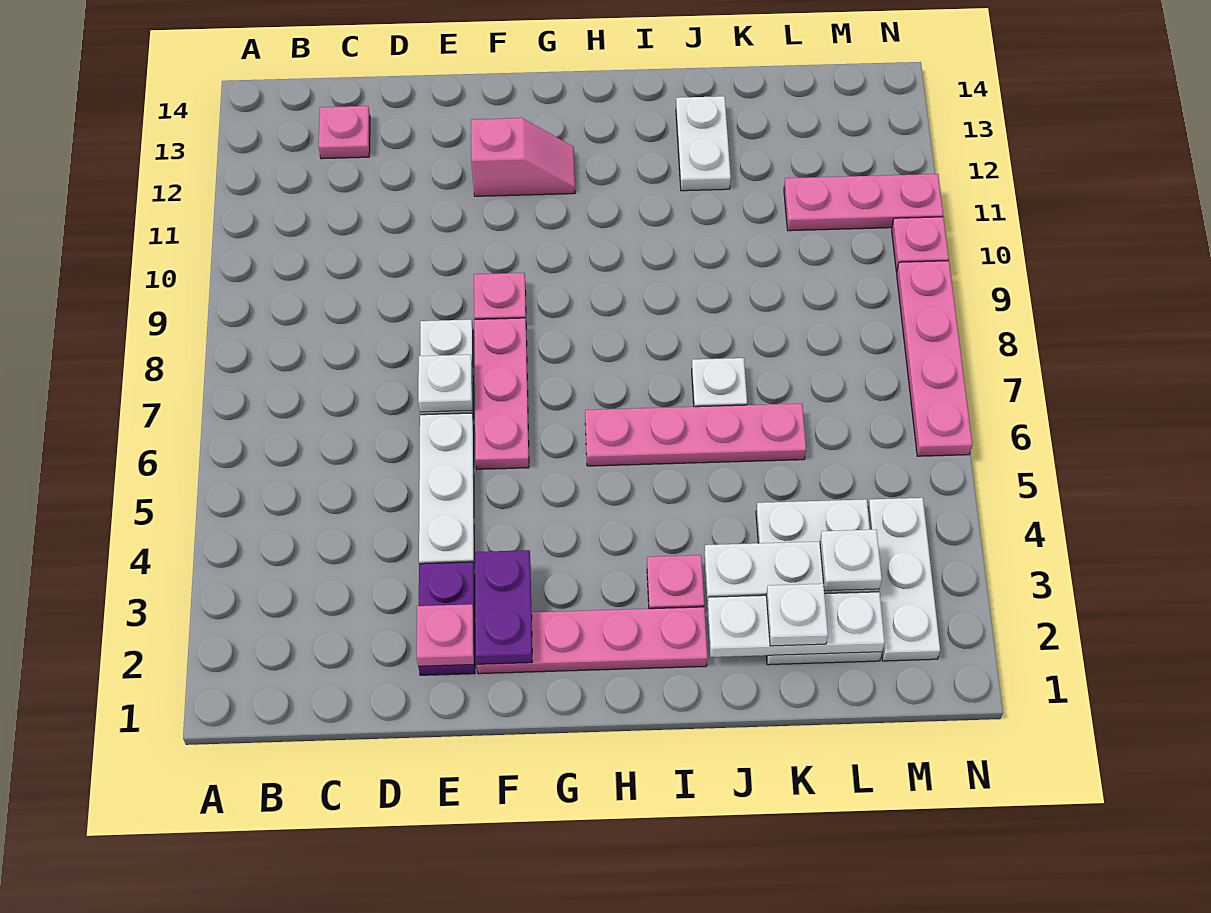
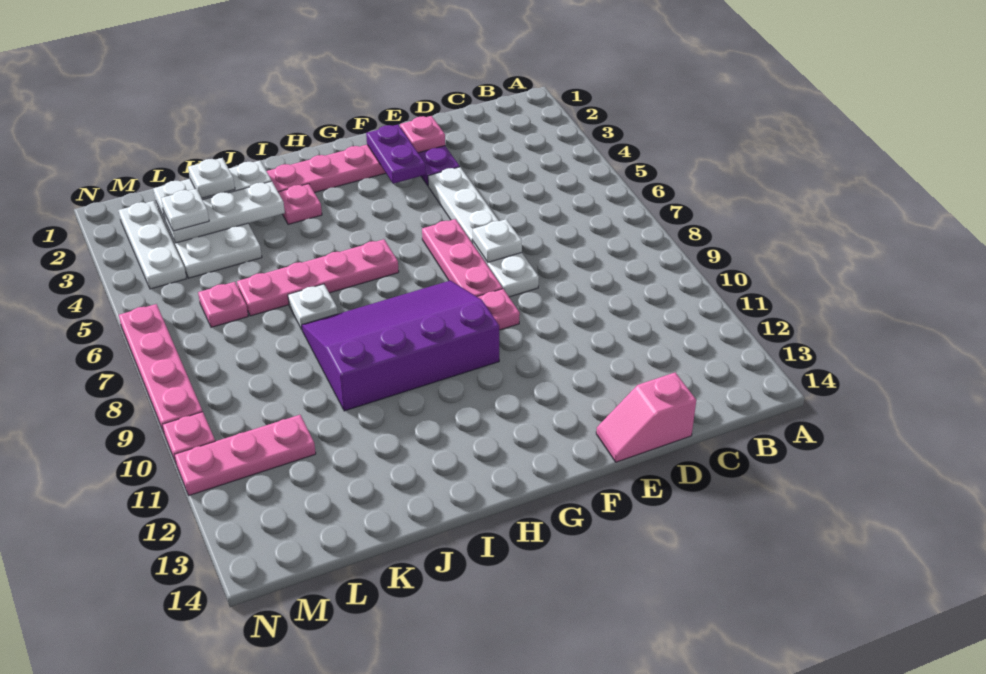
pink 1x1 plate [318,106,370,159] -> pink 1x1 plate moved to [198,282,248,327]
pink 1x2 slope [471,118,575,196] -> pink 1x2 slope moved to [596,372,696,462]
none -> purple 3x4 slope [302,281,499,411]
white 1x2 plate [676,96,731,191] -> none

